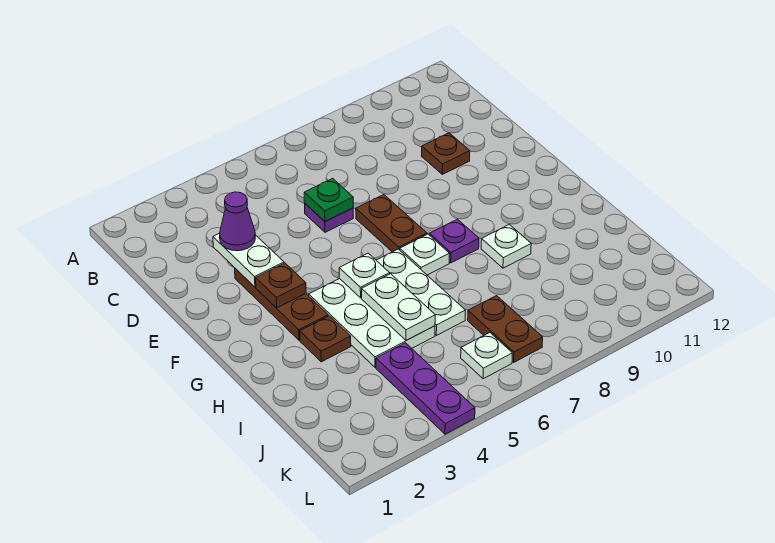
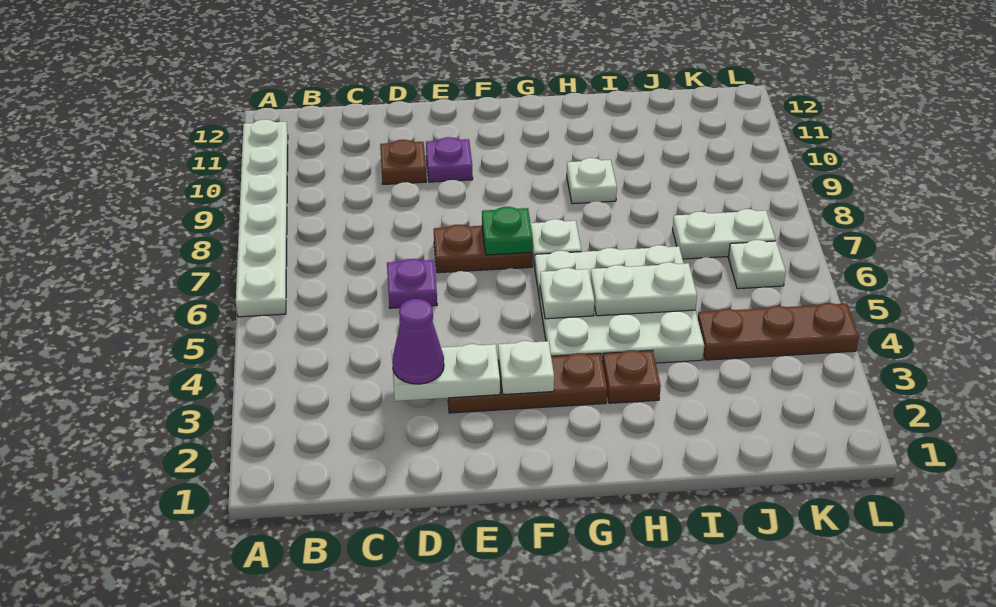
none -> white 1x6 plate [236,119,288,317]
green 1x1 plate [304,178,353,222] -> green 1x1 plate moved to [482,207,533,255]
brown 1x1 plate [256,263,306,308] -> white 1x1 plate [498,341,554,395]
purple 1x1 plate [429,219,479,263] -> purple 1x1 plate moved to [426,137,473,182]
purple 1x3 plate [376,343,475,434] -> brown 1x3 plate [698,303,859,360]
brown 1x2 plate [468,296,543,362] -> white 1x2 plate [672,209,776,259]

